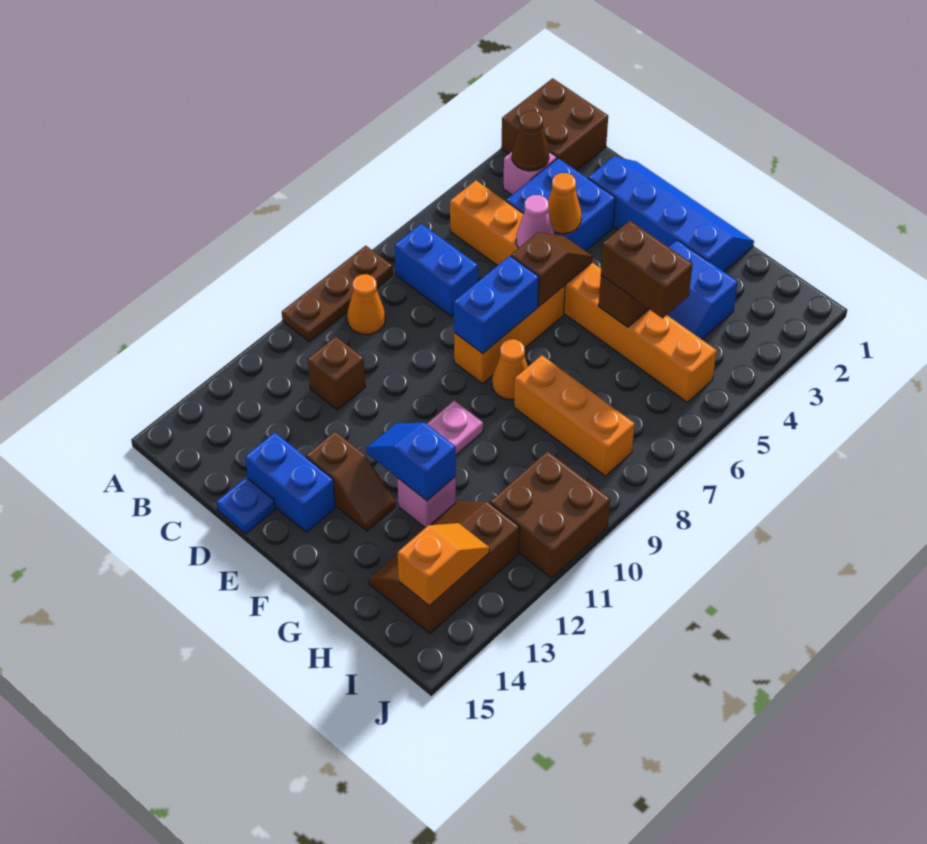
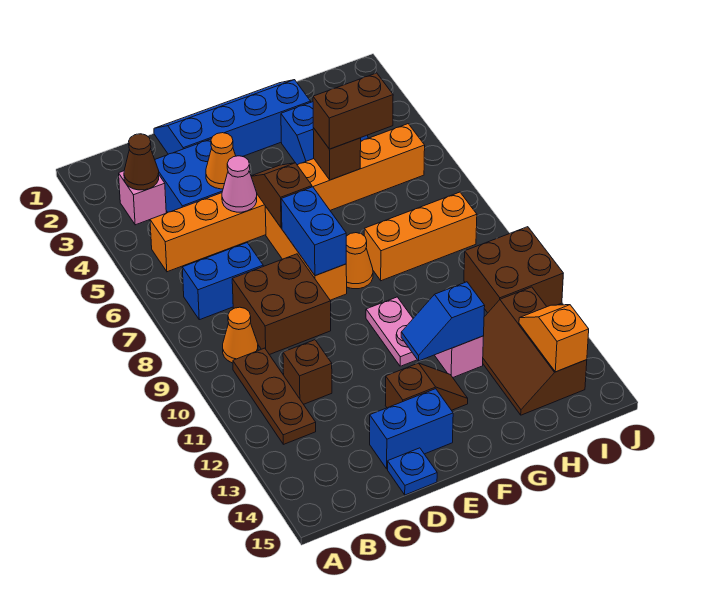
brown 2x2 brick [501,78,608,171] -> brown 2x2 brick moved to [232,254,331,355]
brown 1x3 plate [282,246,393,341] -> brown 1x3 plate moved to [233,348,316,444]

